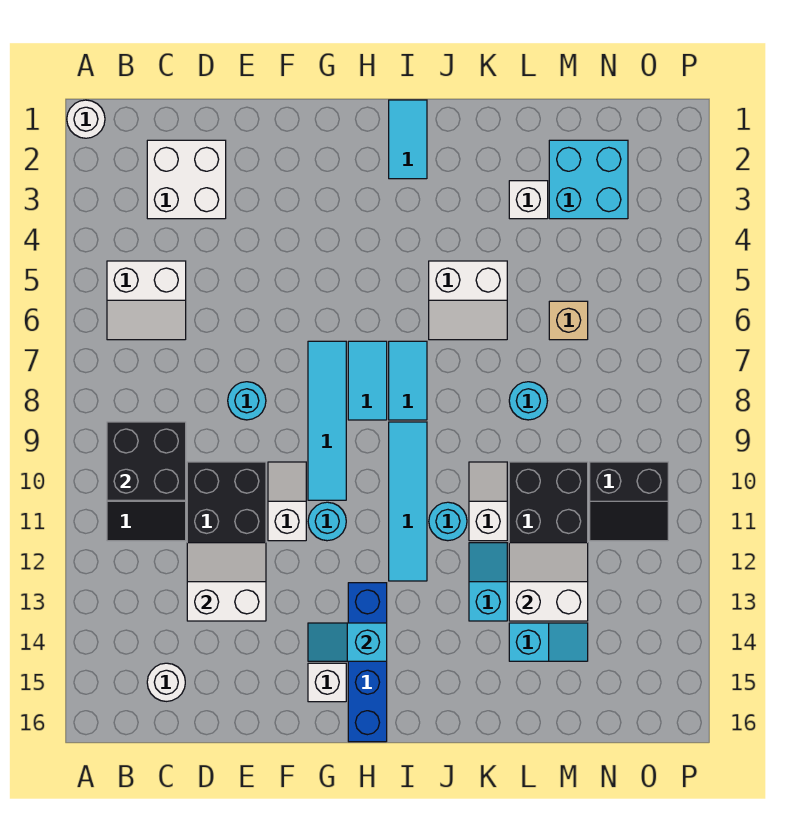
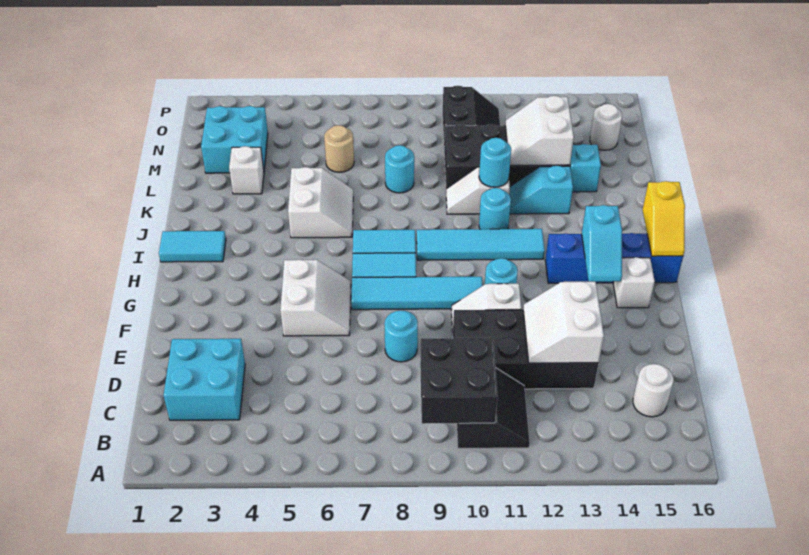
white 1x1 round brick [67,100,105,138] -> white 1x1 round brick moved to [590,104,622,150]
white 2x2 slope [107,261,186,340] -> white 2x2 slope moved to [280,260,351,336]
white 2x2 brick [147,140,226,219] -> cyan 2x2 brick [164,339,245,420]
none -> yellow 1x2 slope [643,181,685,256]
none -> cyan 1x1 round brick [479,138,511,187]
tan 1x1 brick [549,301,588,340] -> tan 1x1 round brick [324,125,354,172]

